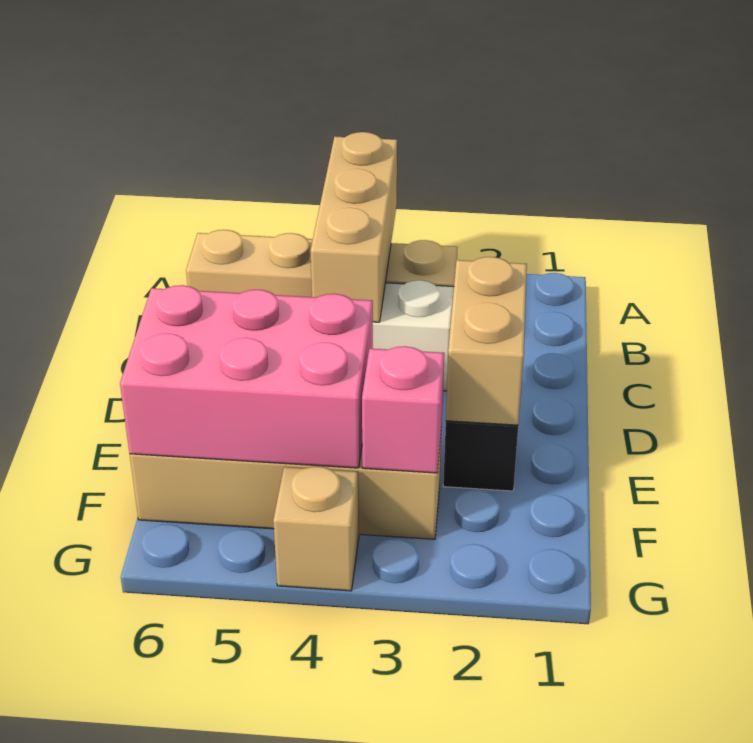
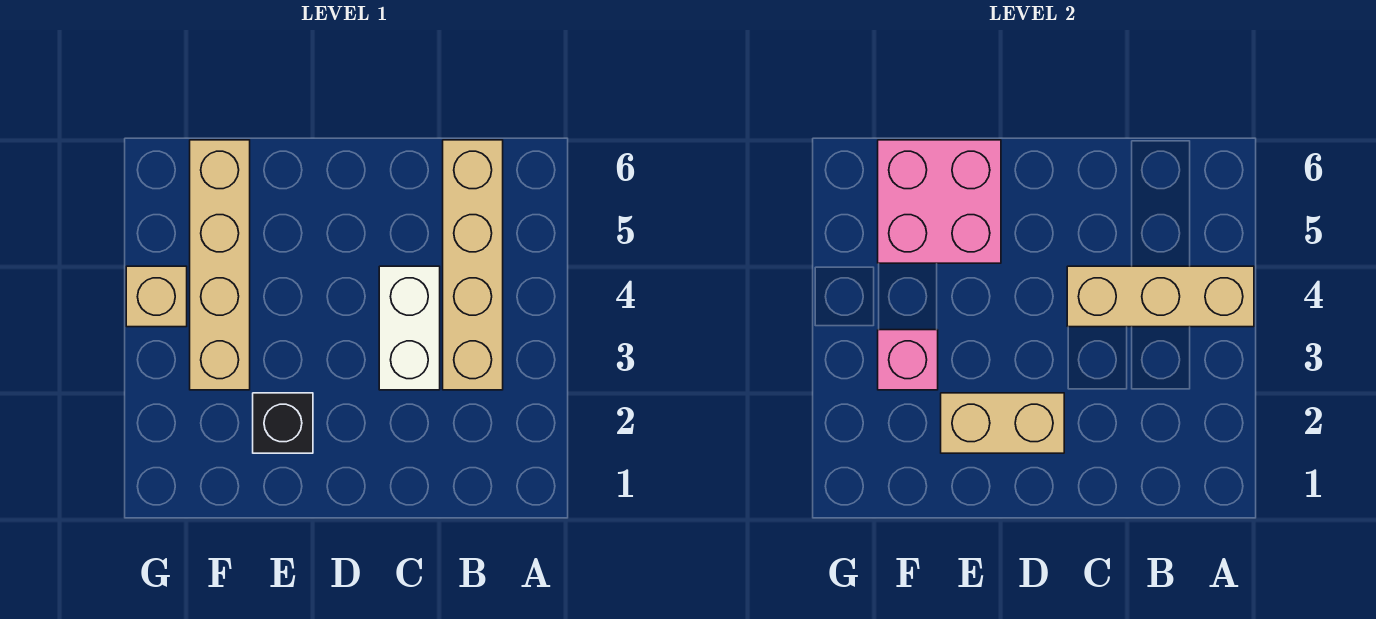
pink 2x3 brick [120,285,373,468] -> pink 2x2 brick [878,140,1001,263]

